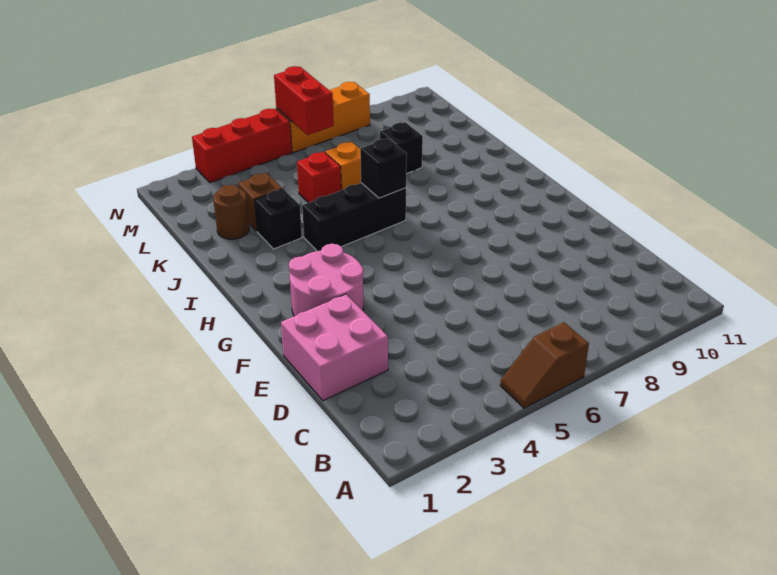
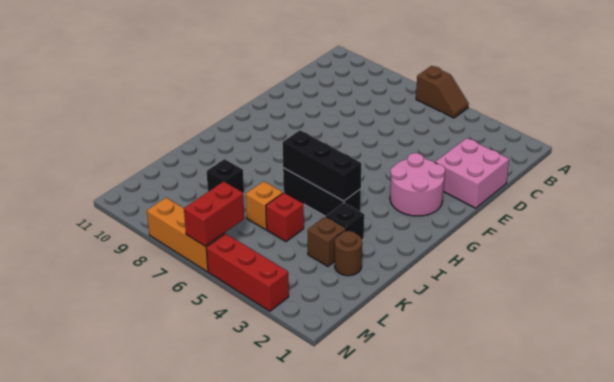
black 1x1 brick [360,138,407,198] -> black 1x3 brick [282,130,361,201]

